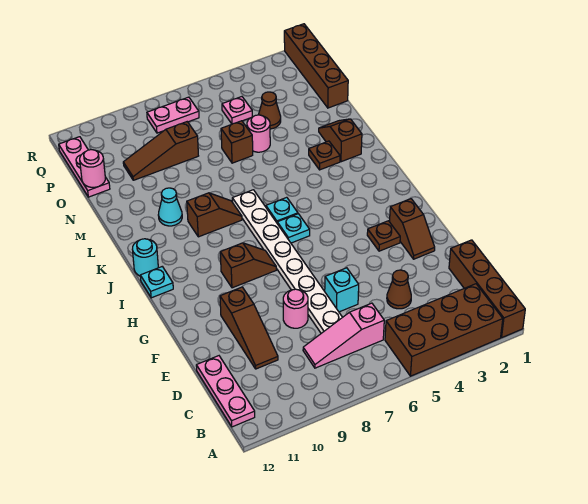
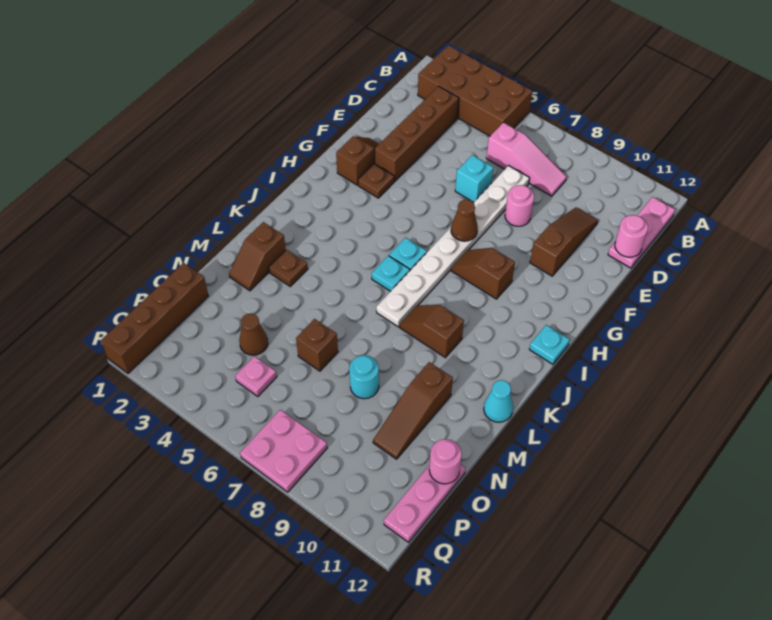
brown 1x4 brick [449,240,525,337] -> brown 1x4 brick moved to [375,86,459,181]
brown 1x1 cone [387,270,411,309] -> brown 1x1 cone moved to [451,200,478,241]
cyan 1x1 round brick [132,239,158,276] -> cyan 1x1 round brick moved to [349,355,379,399]
cyan 1x1 cone [158,188,182,226] -> cyan 1x1 cone moved to [484,380,513,422]
pink 1x1 round brick [247,115,270,152] -> pink 1x1 round brick moved to [615,215,648,257]
brown 1x3 slope [123,122,198,180] -> brown 1x3 slope turned to [373,362,453,459]
pink 1x2 plate [147,97,199,133] -> pink 2x2 plate [240,410,327,492]

